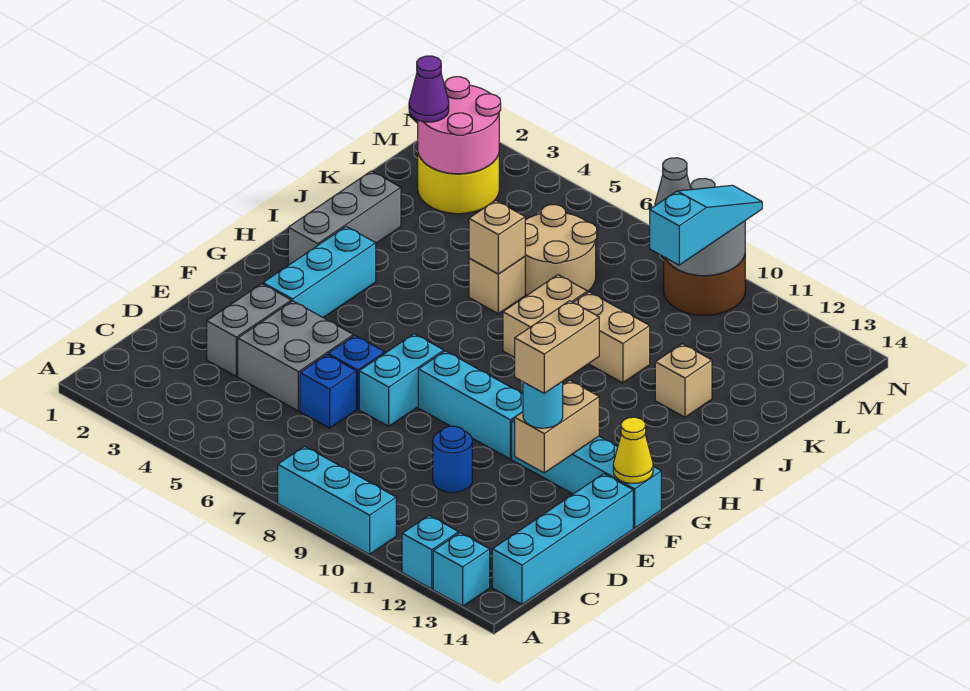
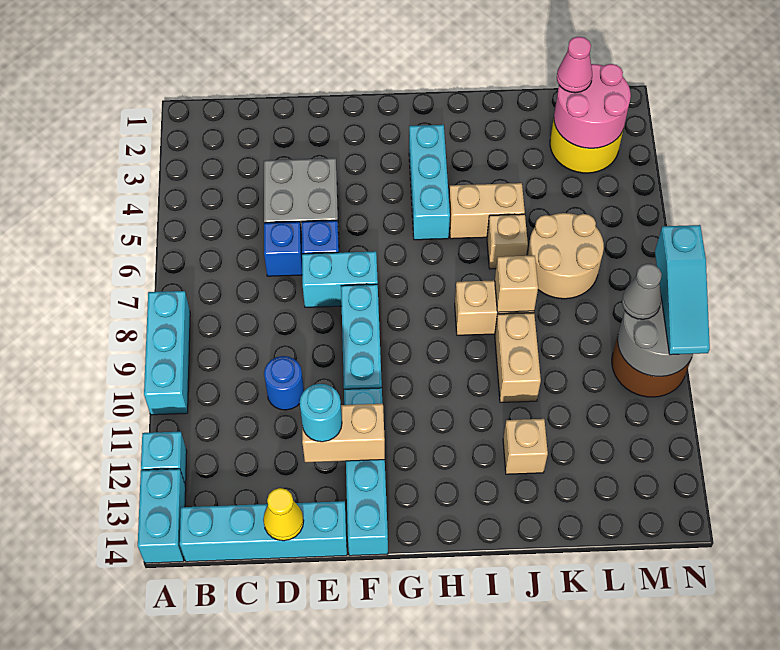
cyan 1x1 brick [433,533,490,606] -> cyan 1x2 brick [138,469,186,563]
grey 1x2 brick [207,284,291,376] -> none
tan 1x2 brick [515,301,599,393] -> tan 1x2 brick moved to [449,183,525,239]
cyan 1x3 brick [263,227,376,317] -> cyan 1x3 brick turned to [409,125,450,240]
yellow 1x1 cone [613,417,653,483] -> yellow 1x1 cone moved to [263,488,304,541]
grey 1x3 brick [288,171,401,265] -> none
tan 1x1 brick [469,200,525,274] -> tan 1x1 brick moved to [495,256,538,312]
purple 1x1 cone [409,56,449,122] -> pink 1x1 cone [557,37,592,93]
cyan 1x3 slope [650,185,762,265] -> cyan 1x3 slope turned to [655,225,710,355]

